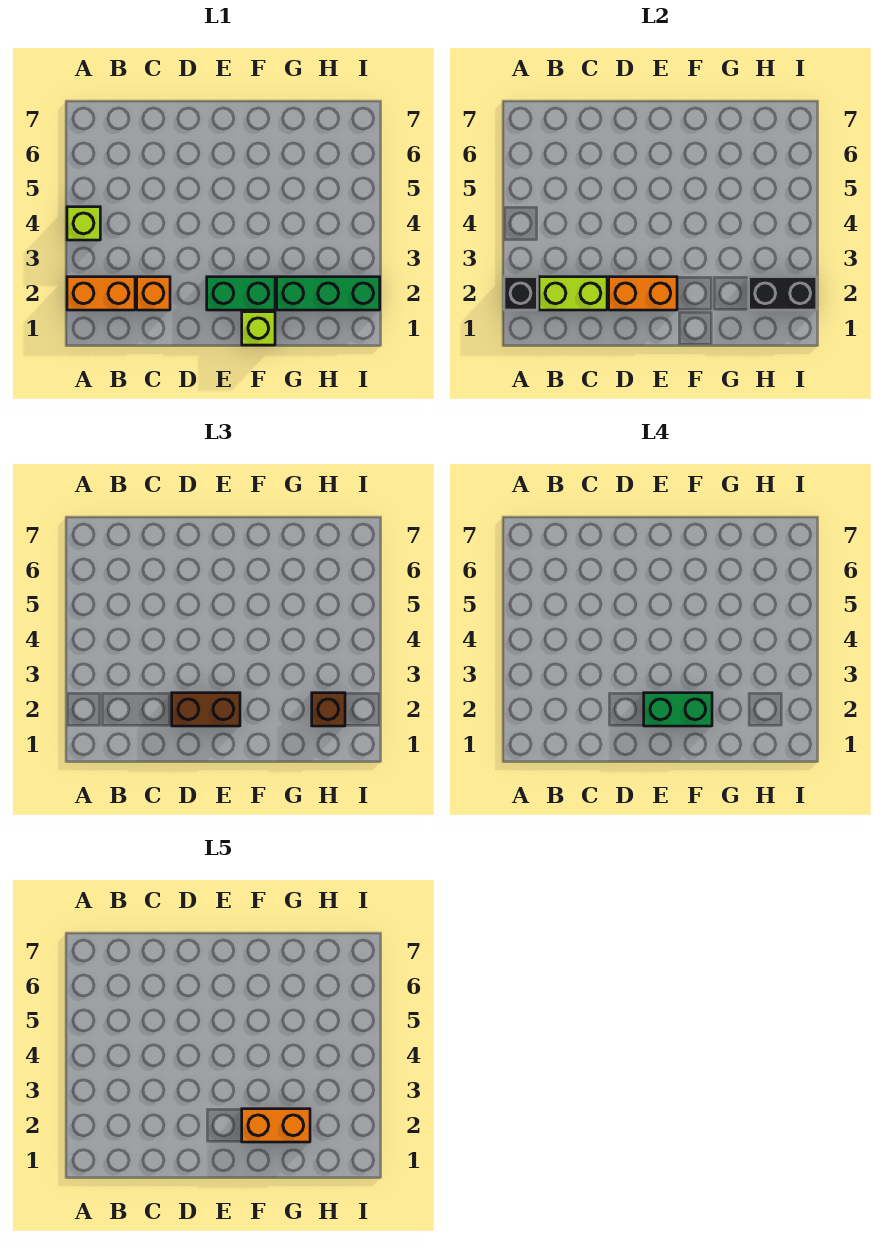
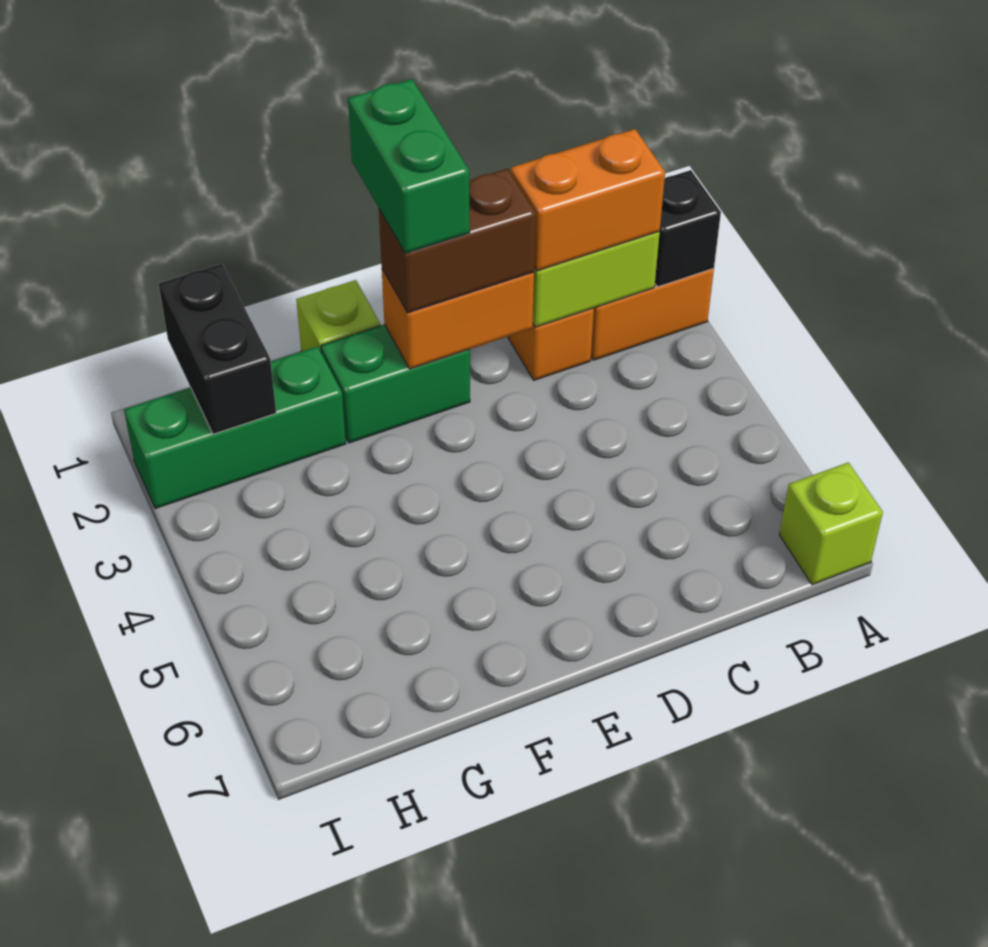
lime 1x1 brick [67,207,100,240] -> lime 1x1 brick moved to [779,462,883,585]
green 1x2 brick [644,693,712,726] -> green 1x2 brick turned to [348,79,470,253]
orange 1x2 brick [242,1109,310,1142] -> orange 1x2 brick moved to [511,129,665,271]
black 1x2 brick [749,277,817,310] -> black 1x2 brick turned to [159,264,276,434]
brown 1x1 brick [312,693,345,726] -> none

